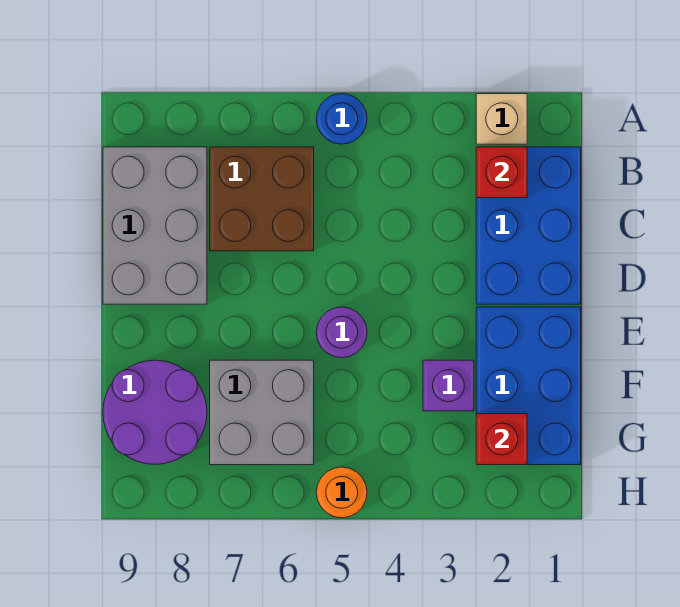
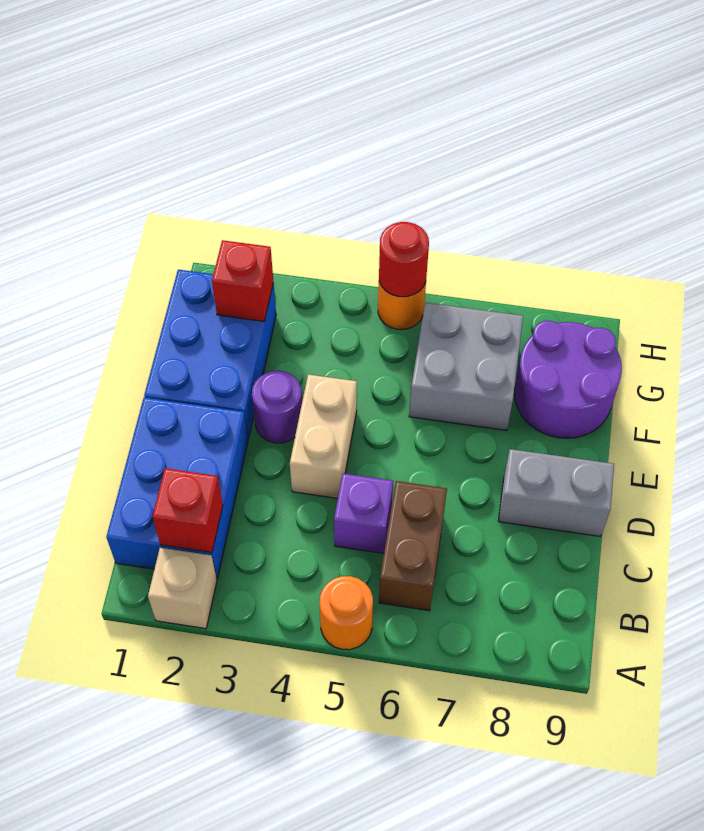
blue 1x1 round brick [316,94,367,144] -> orange 1x1 round brick [320,576,373,650]
brown 2x2 brick [210,147,314,251] -> brown 1x2 brick [379,481,447,611]
grey 2x3 brick [103,147,207,304] -> grey 1x2 brick [499,449,614,536]
none -> tan 1x2 brick [290,374,357,498]
purple 1x1 round brick [316,307,367,358] -> purple 1x1 round brick moved to [252,371,302,443]
purple 1x1 brick [423,360,474,411] -> purple 1x1 brick moved to [334,474,393,553]
none -> red 1x1 round brick [379,222,429,297]

